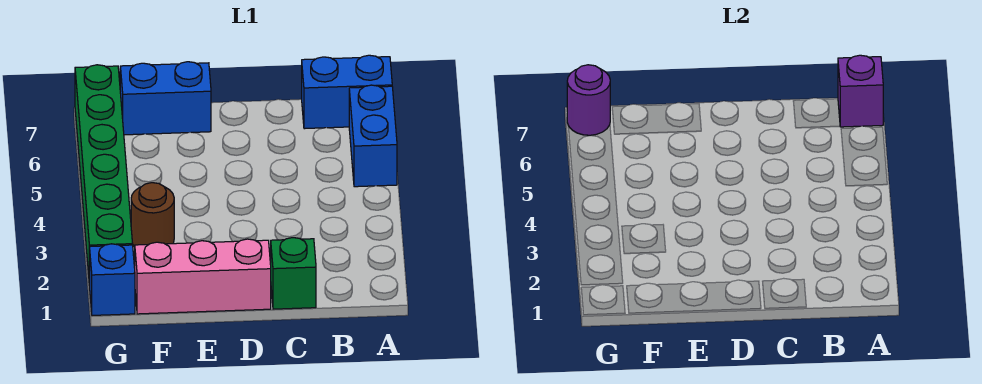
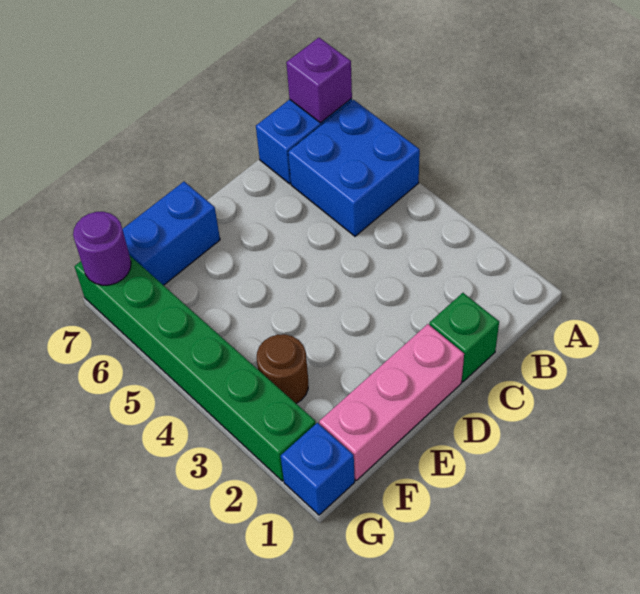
blue 1x2 brick [349,85,397,187] -> blue 2x2 brick [288,100,420,236]

